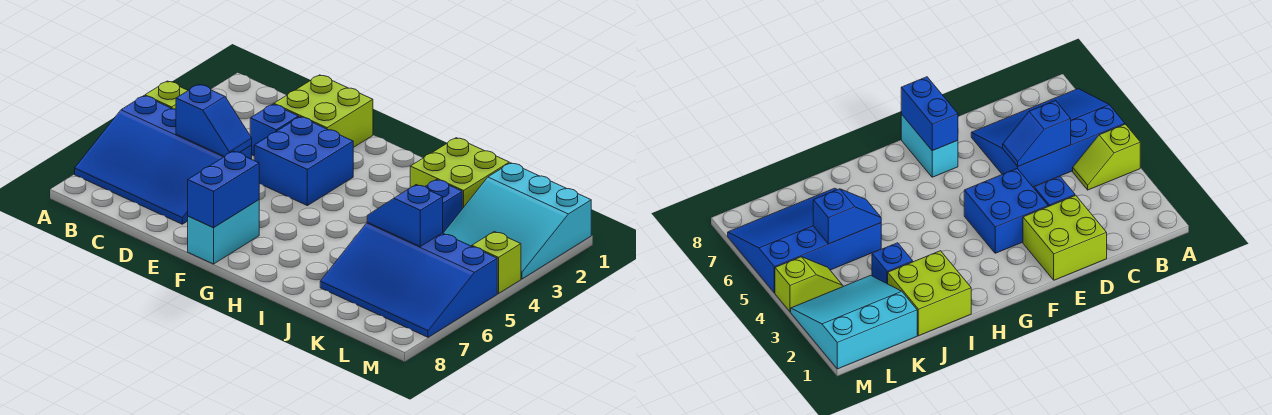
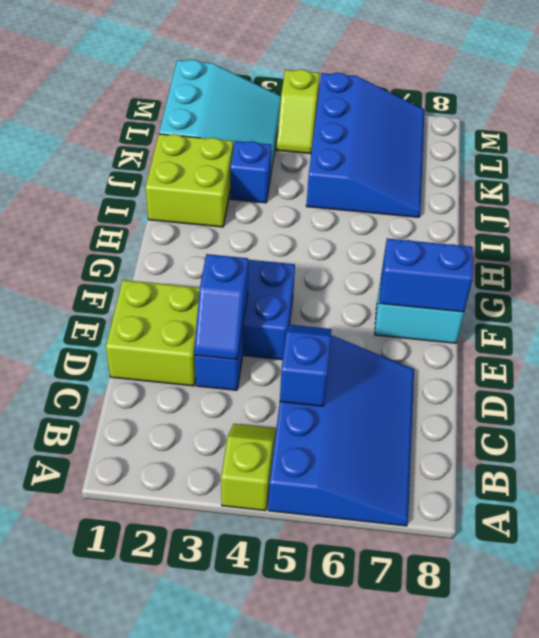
blue 1x2 slope [367,185,443,246] -> blue 1x2 slope moved to [194,254,248,360]

